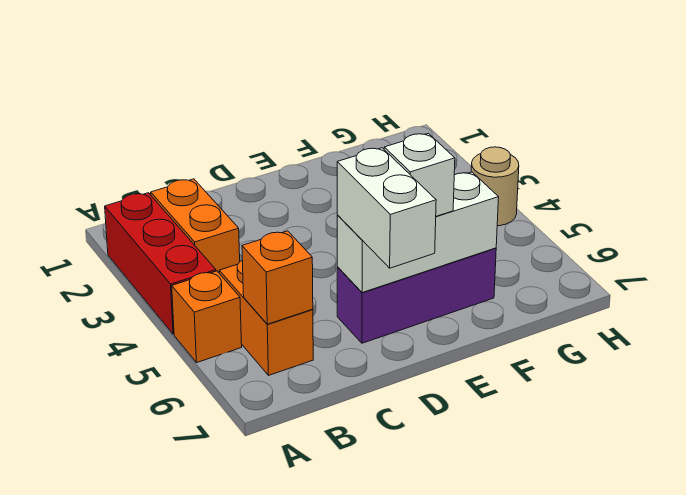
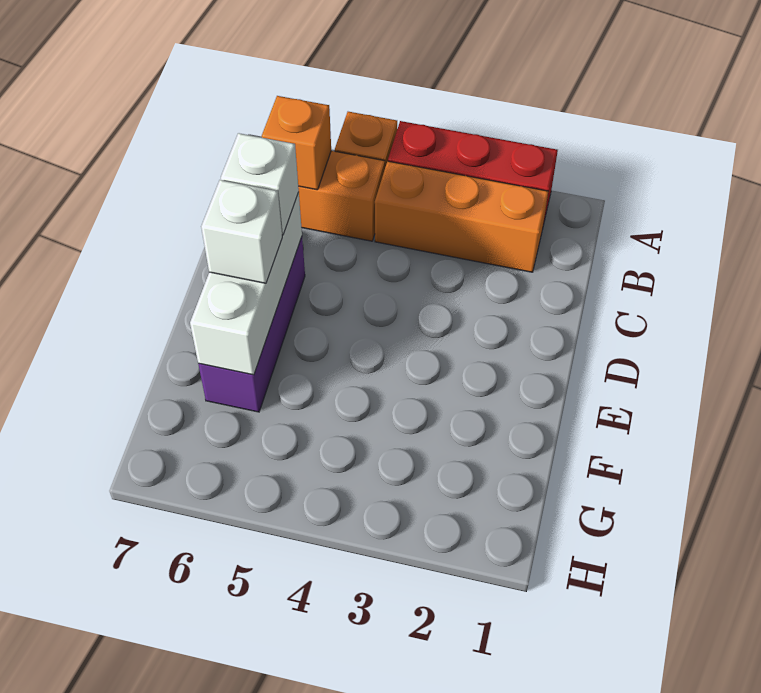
orange 1x2 brick [151,179,240,273] -> orange 1x3 brick [375,161,548,272]
white 1x2 brick [337,148,436,268] -> white 1x1 brick [221,133,299,235]
tan 1x1 round brick [471,147,519,226] -> none

